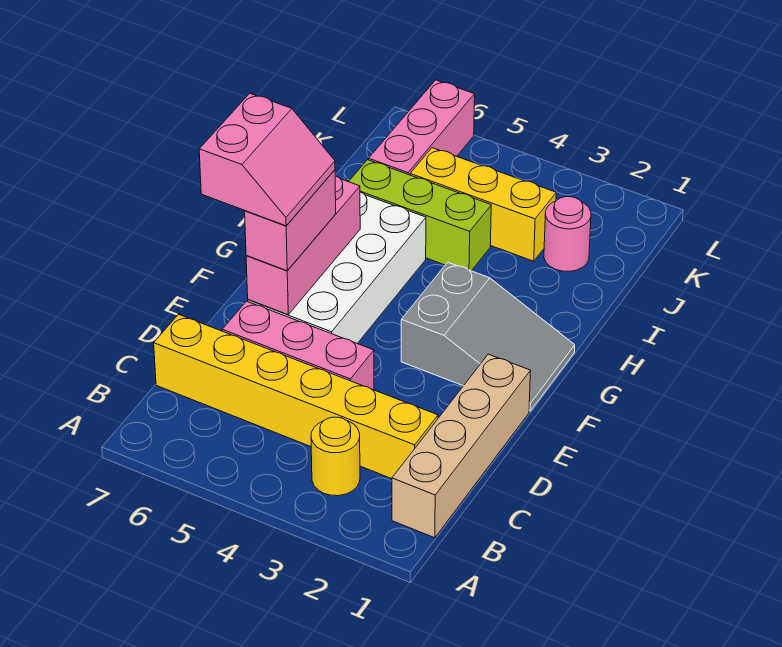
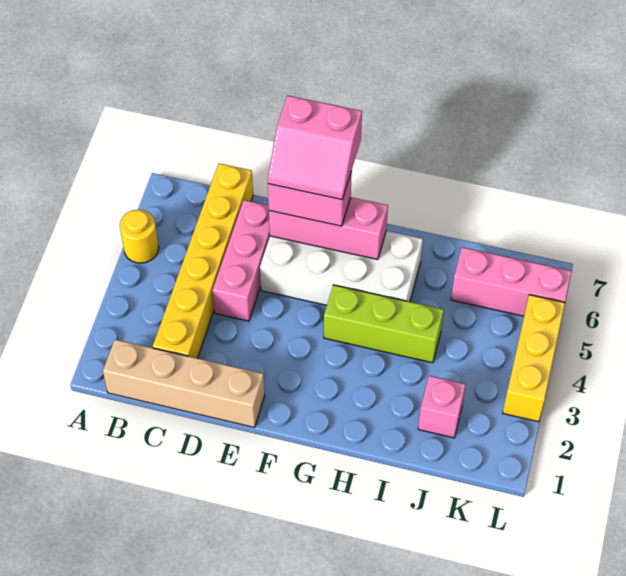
yellow 1x1 round brick [311,417,360,496] -> yellow 1x1 round brick moved to [120,210,159,263]
grey 2x3 slope [401,262,575,411] -> none
lime 1x3 brick [349,160,491,271] -> lime 1x3 brick turned to [324,285,444,363]
pink 1x1 round brick [544,197,591,271] -> pink 1x1 brick [418,376,466,438]
yellow 1x3 brick [410,148,556,261] -> yellow 1x3 brick moved to [503,295,565,422]

